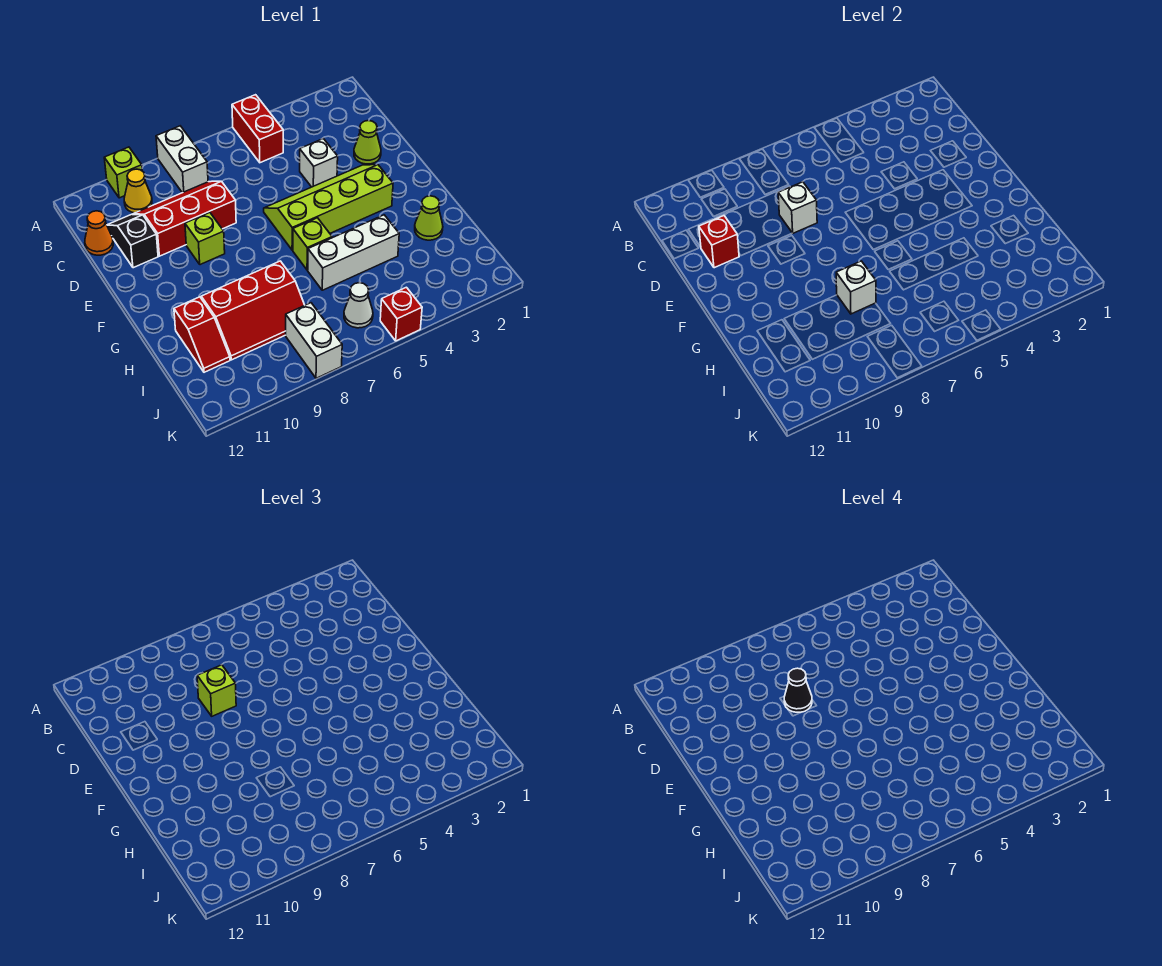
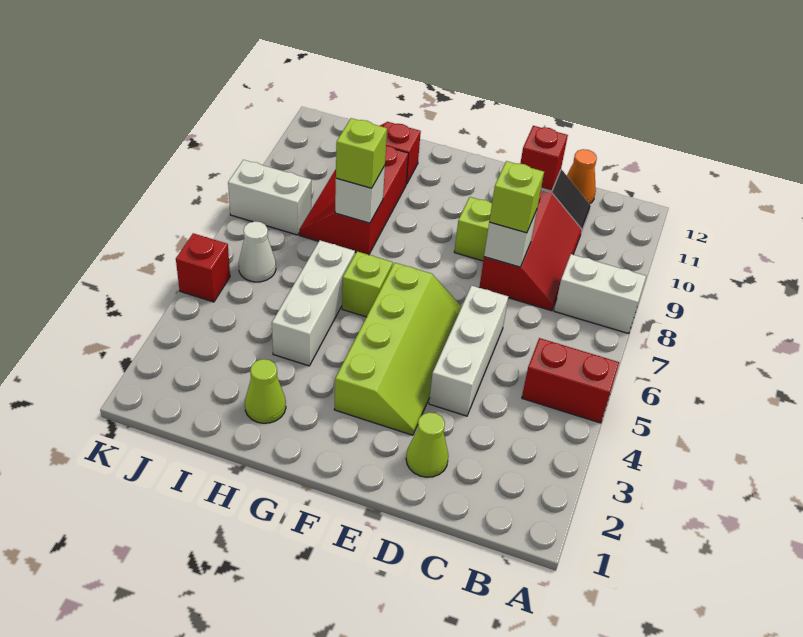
lime 1x1 brick [104,147,142,198] -> lime 1x1 brick moved to [336,118,387,188]
yellow 1x1 cone [124,169,152,213] -> none
white 1x1 brick [300,139,338,187] -> white 1x3 brick [429,285,508,416]
black 1x1 cone [784,668,812,712] -> none

